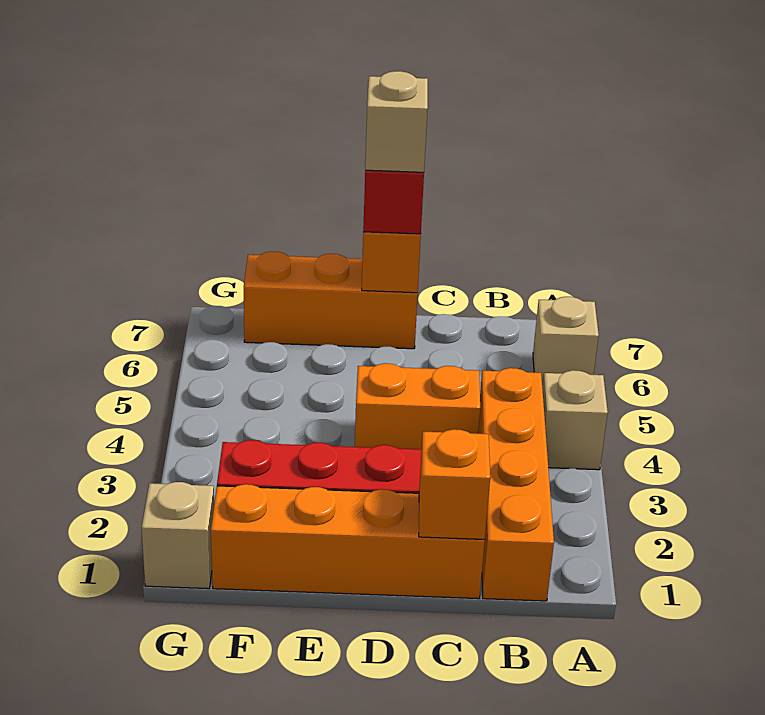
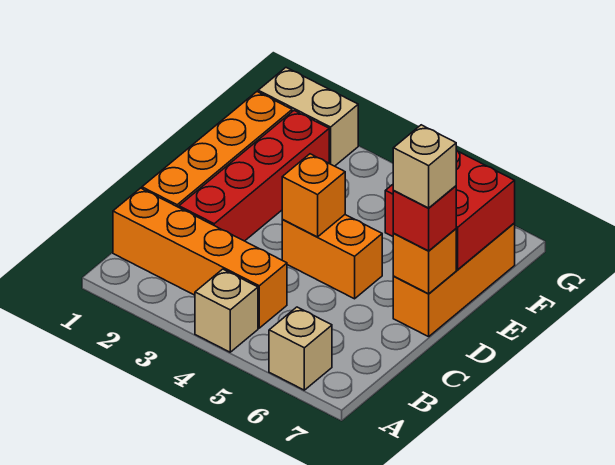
orange 1x1 brick [419,429,490,540] -> orange 1x1 brick moved to [282,154,345,237]
orange 1x2 brick [355,363,480,449] -> orange 1x2 brick turned to [282,215,382,299]
none -> red 2x2 brick [385,150,515,270]
tan 1x1 brick [141,482,214,589] -> tan 1x2 brick [258,68,358,166]

